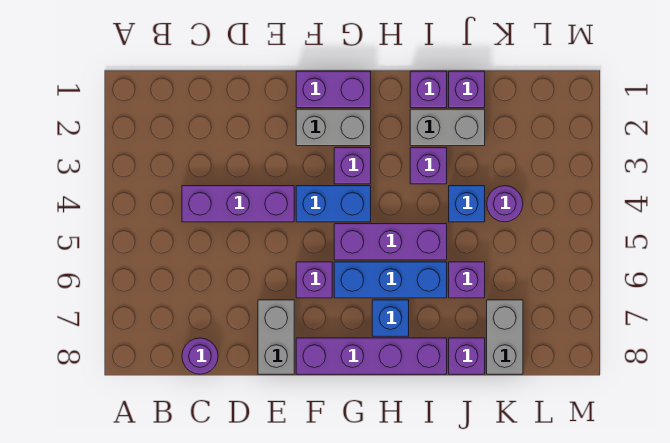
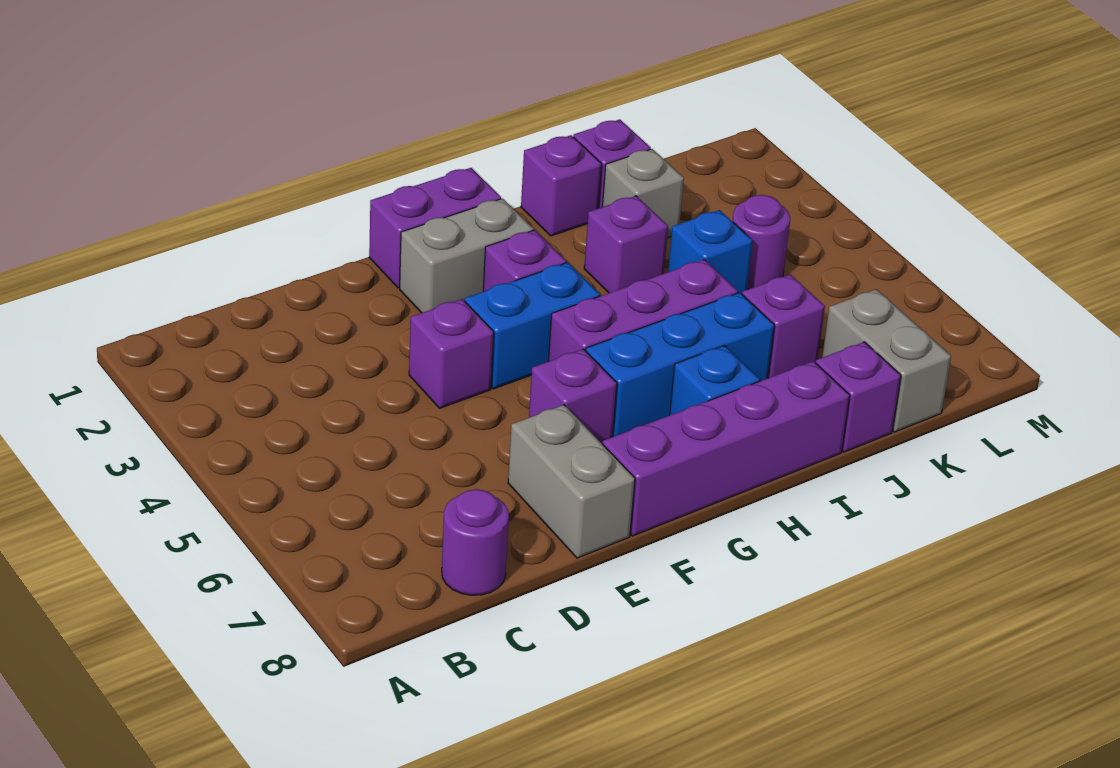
purple 1x3 brick [182,186,294,222] -> purple 1x1 brick [409,299,494,408]
grey 1x2 brick [410,109,485,146] -> grey 1x1 brick [602,149,684,238]

